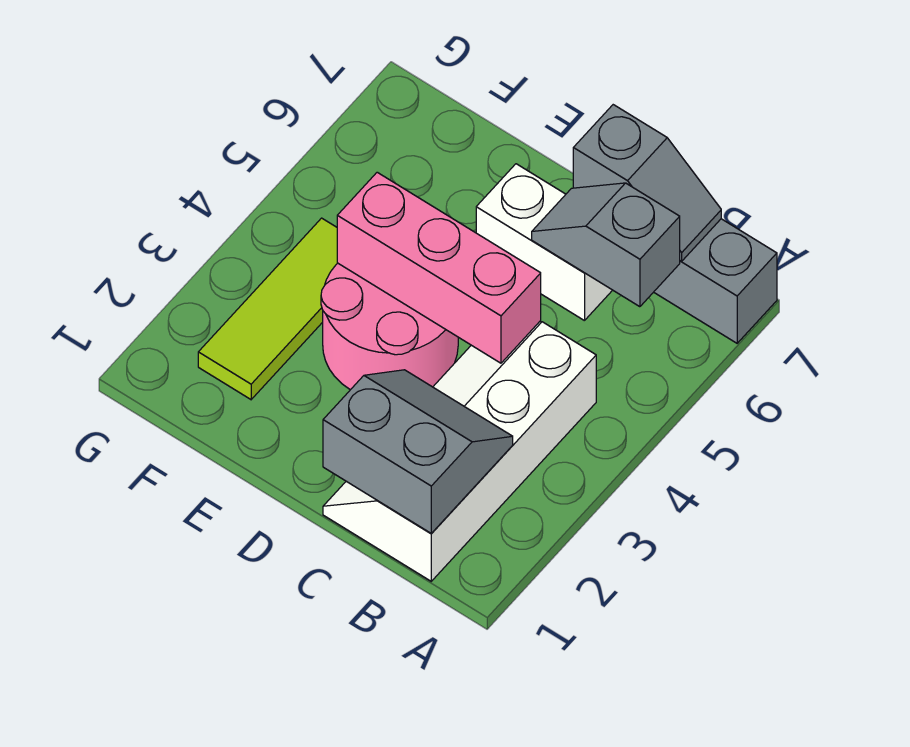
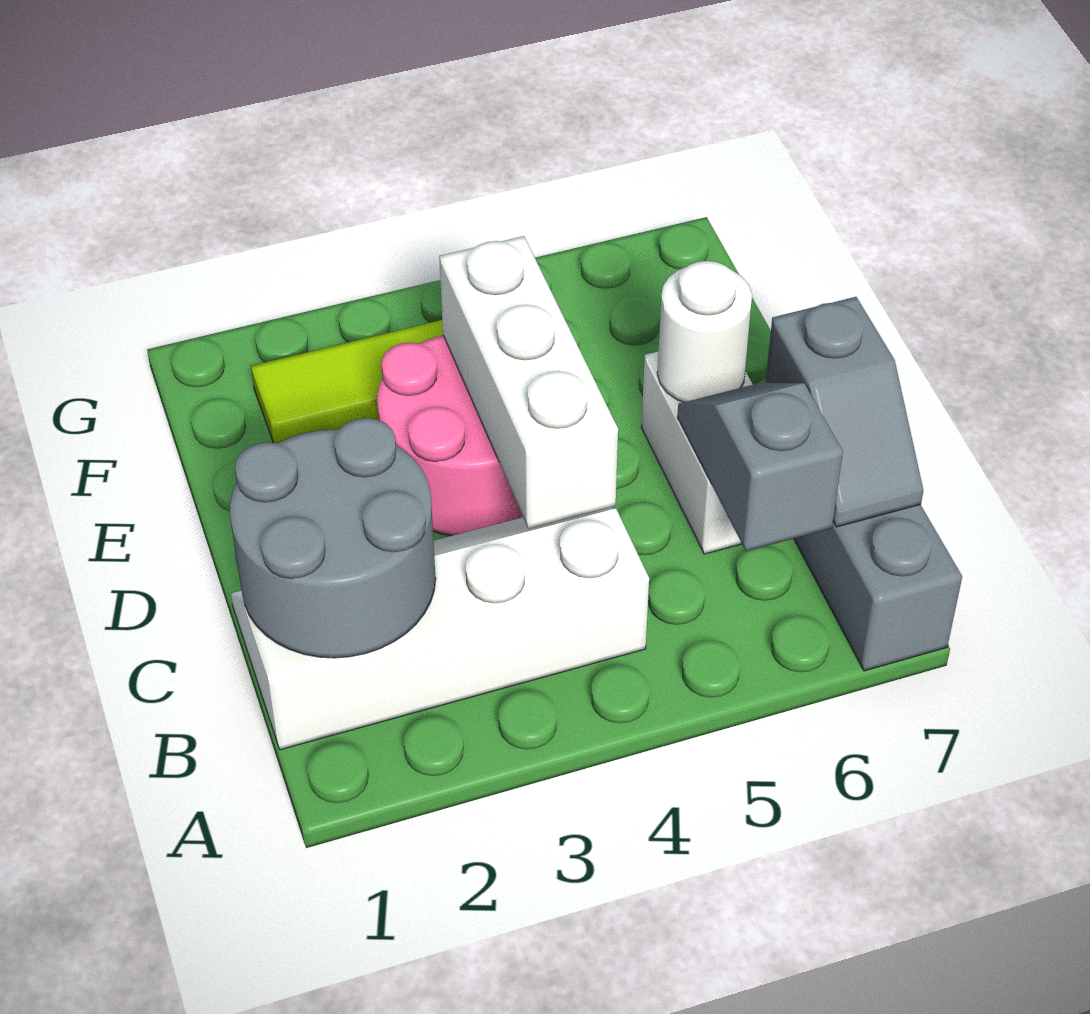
grey 2x2 slope [323,370,513,534] -> grey 2x2 round brick [230,418,436,658]
pink 1x3 brick [337,172,541,363] -> white 1x3 brick [439,236,618,529]
none -> white 1x1 round brick [657,261,752,402]

